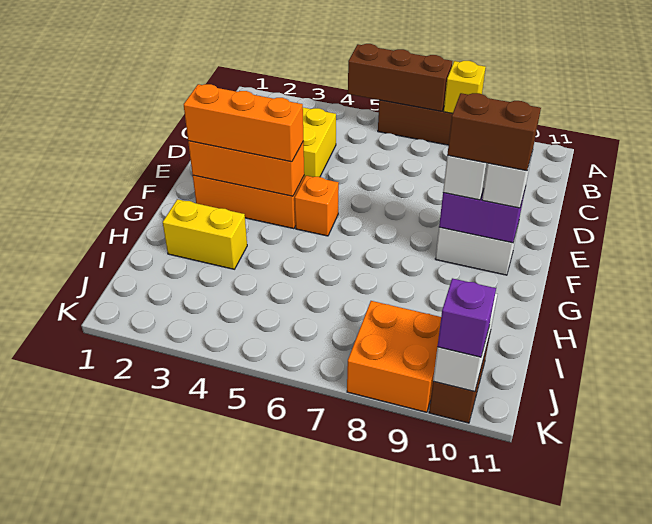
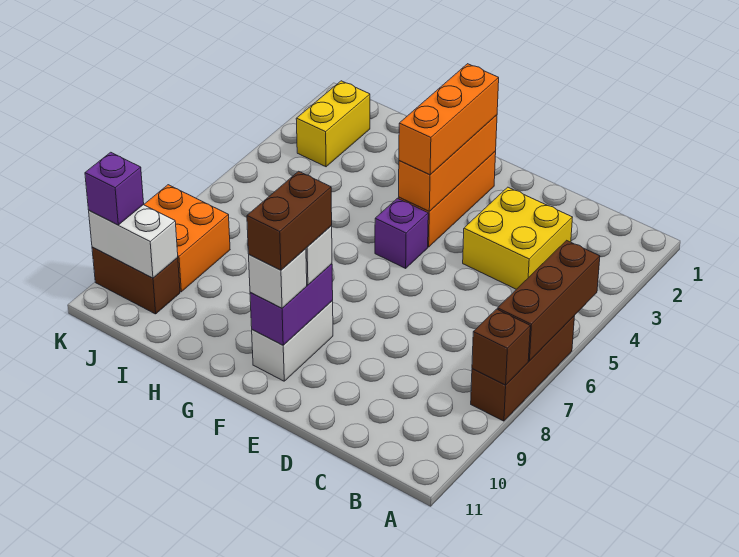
yellow 1x1 brick [444,61,486,114] -> brown 1x1 brick [472,309,530,385]
orange 1x1 brick [295,176,339,236] -> purple 1x1 brick [375,198,428,268]
yellow 1x2 brick [163,199,247,269] -> yellow 1x2 brick moved to [296,81,370,167]

